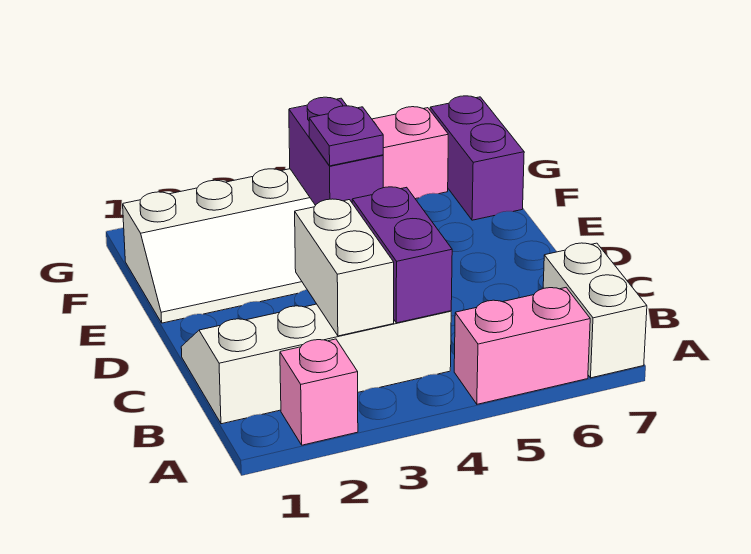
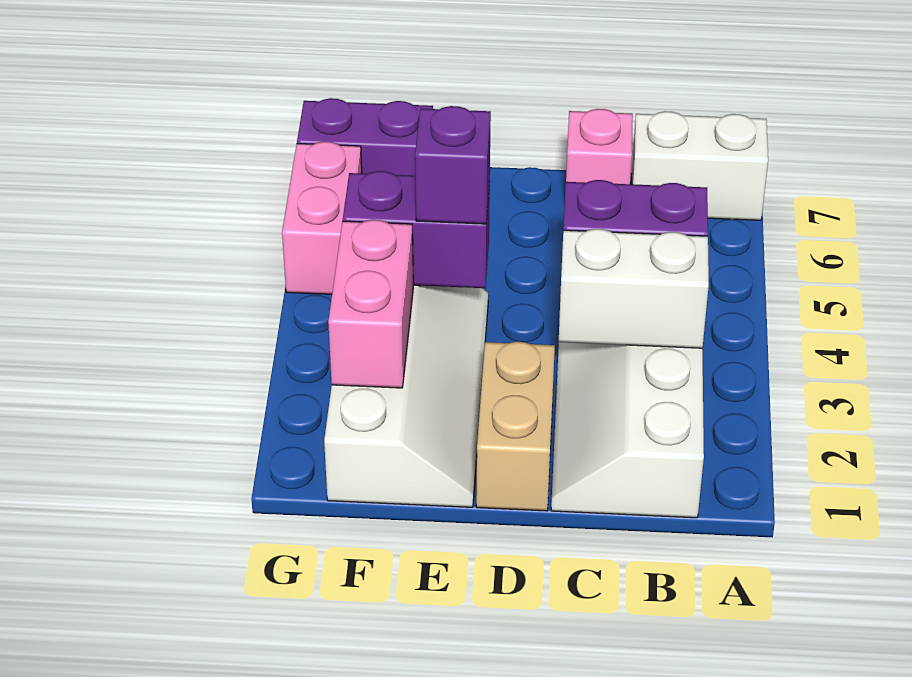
pink 1x1 brick [280,339,358,445] -> pink 1x1 brick moved to [566,109,633,184]
pink 1x2 brick [454,288,590,404] -> pink 1x2 brick moved to [328,220,413,388]
none -> tan 1x2 brick [476,342,555,511]
purple 1x1 plate [309,106,383,166] -> purple 1x1 brick [415,106,491,224]

